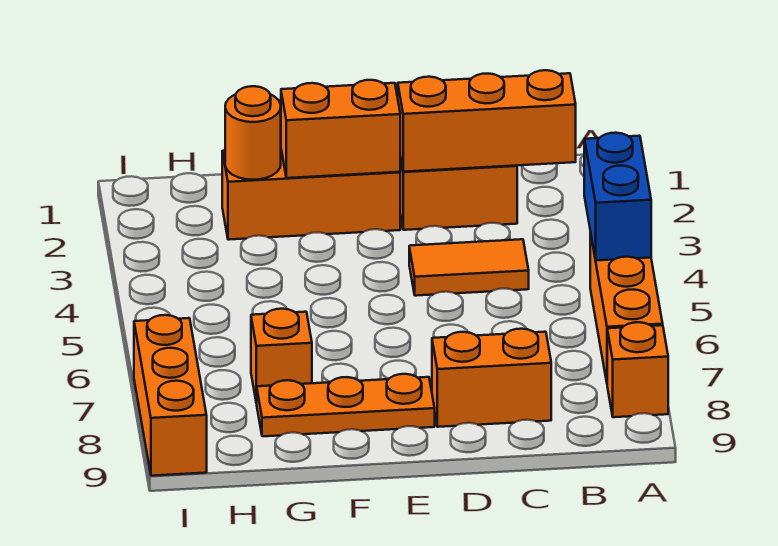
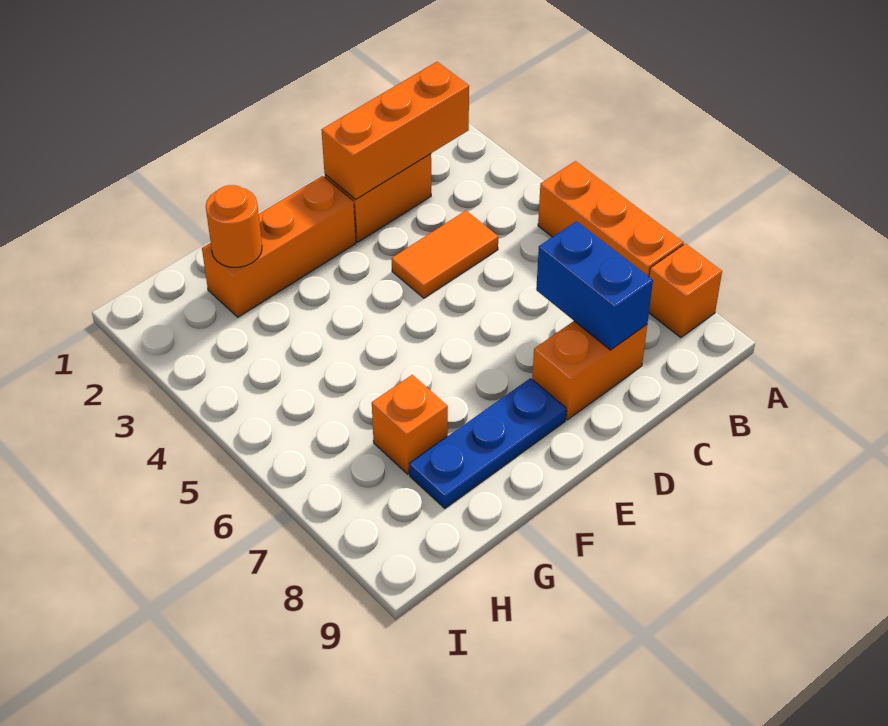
blue 1x2 brick [584,133,651,261] -> blue 1x2 brick moved to [536,221,653,350]
orange 1x2 brick [281,80,400,178] -> none
orange 1x3 plate [257,374,435,436] -> blue 1x3 plate [409,378,566,509]
orange 1x3 brick [134,315,207,476] -> none

